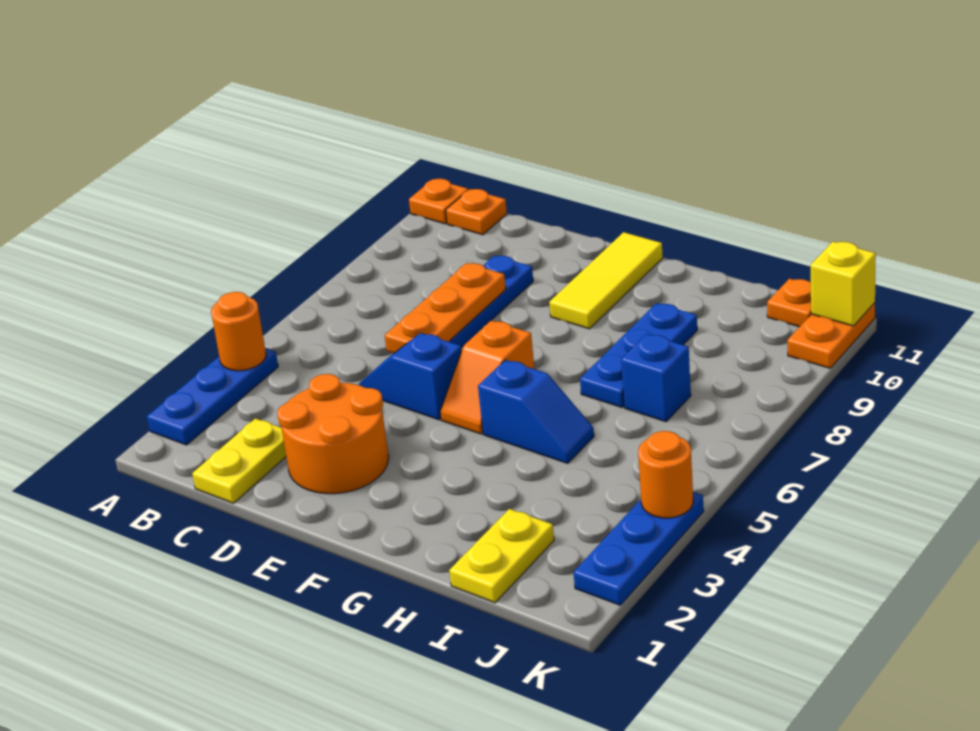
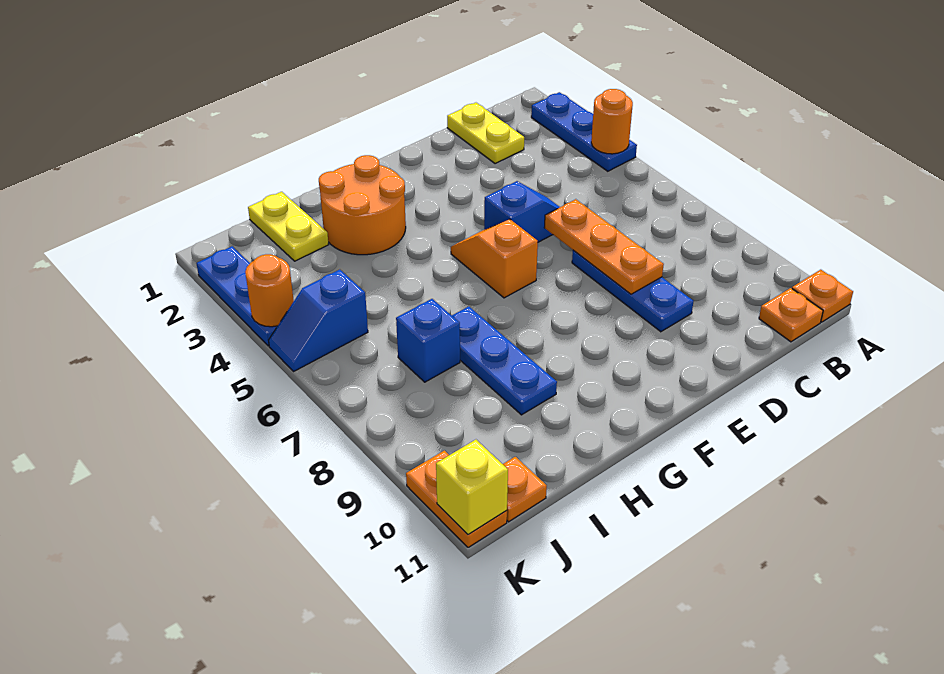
orange 2x2 round brick [277,374,389,494] -> orange 2x2 round brick moved to [319,155,406,255]
yellow 1x3 tile [549,232,663,329] -> none
blue 1x2 slope [478,360,594,463] -> blue 1x2 slope moved to [269,270,368,371]

